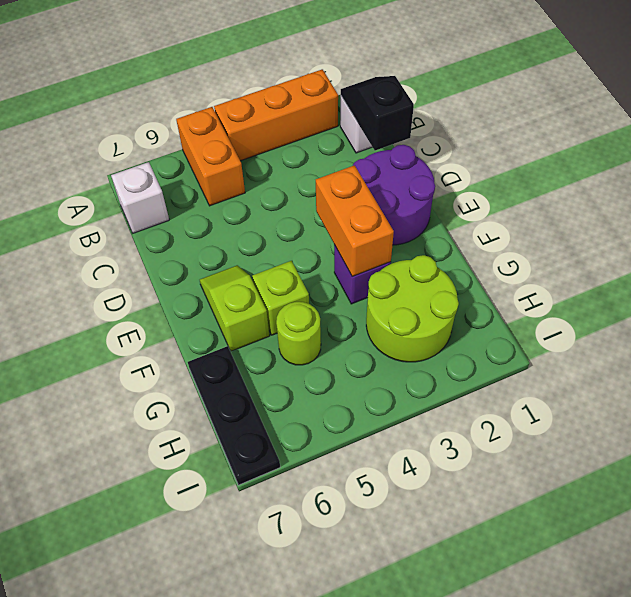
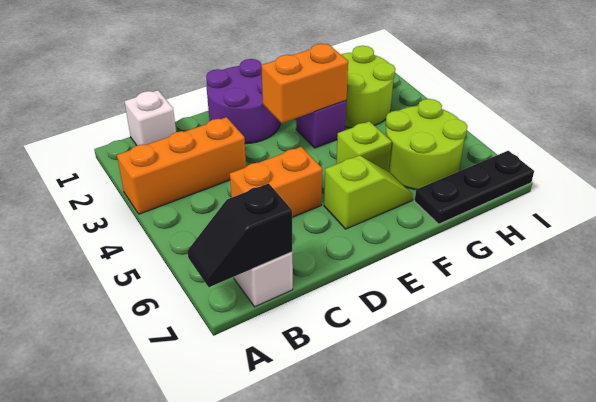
orange 1x3 brick [214,69,338,161] -> orange 1x3 brick turned to [117,117,246,214]
orange 1x2 brick [176,107,245,206] -> orange 1x2 brick moved to [230,147,322,217]
black 1x2 slope [341,76,414,150] -> black 1x2 slope moved to [187,183,292,287]
lime 1x2 slope [200,265,270,351] -> lime 1x2 slope turned to [324,155,413,229]
lime 1x1 round brick [276,302,321,365] -> lime 2x2 round brick [386,99,467,190]

